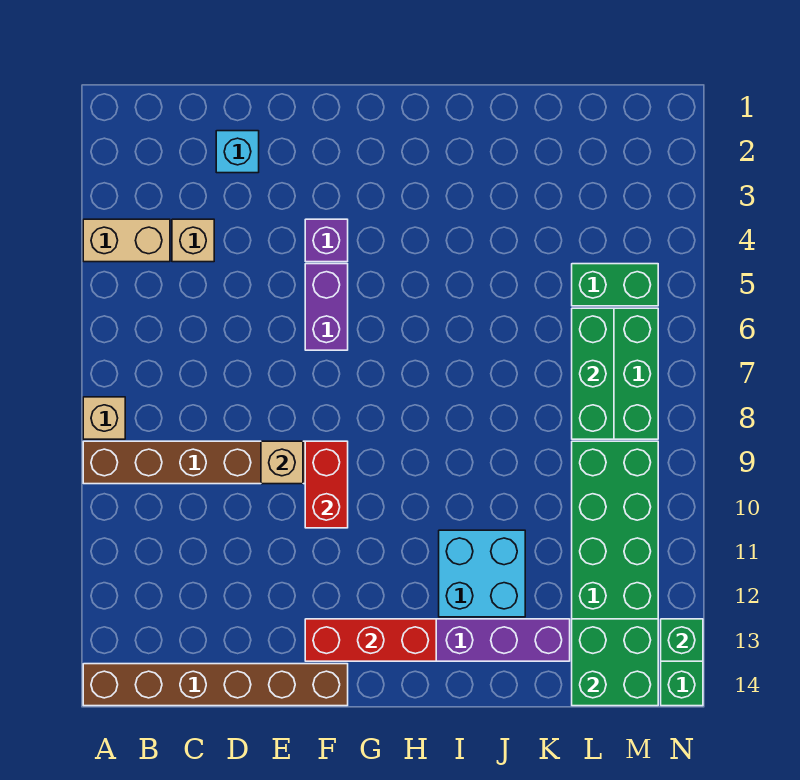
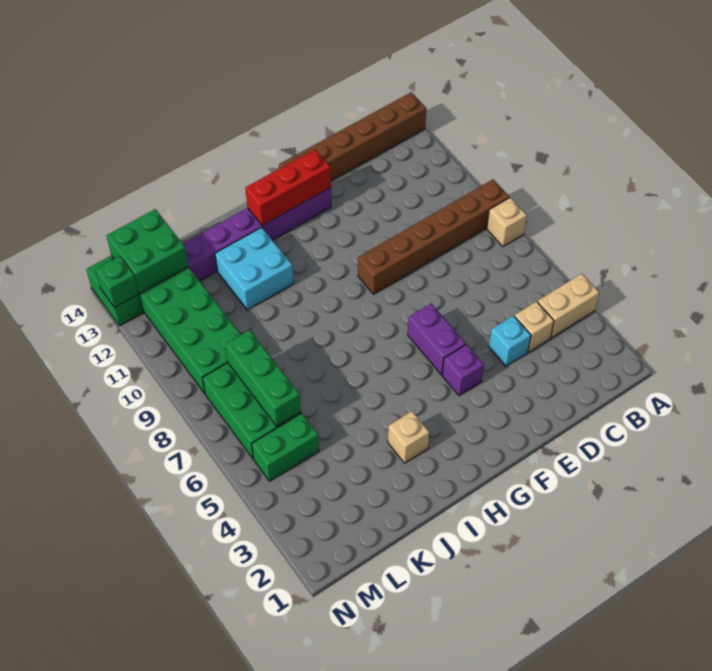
cyan 1x1 brick [216,131,259,173] -> cyan 1x1 brick moved to [489,316,531,366]
tan 1x1 brick [261,441,303,484] -> tan 1x1 brick moved to [388,411,429,463]
red 1x2 brick [305,441,348,528] -> none

